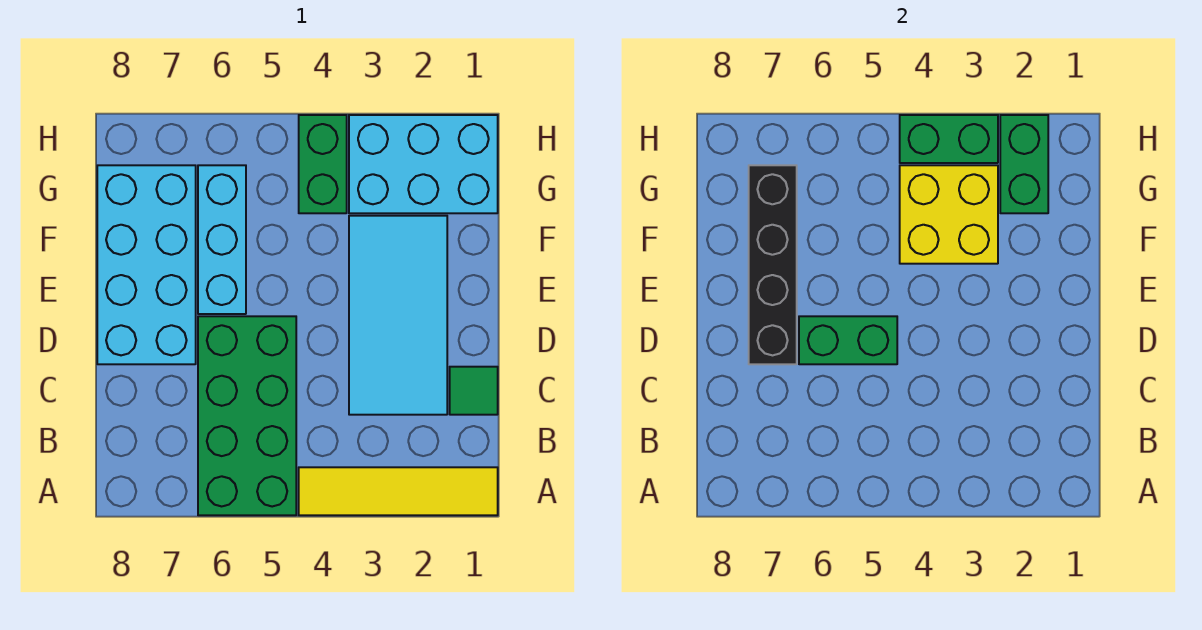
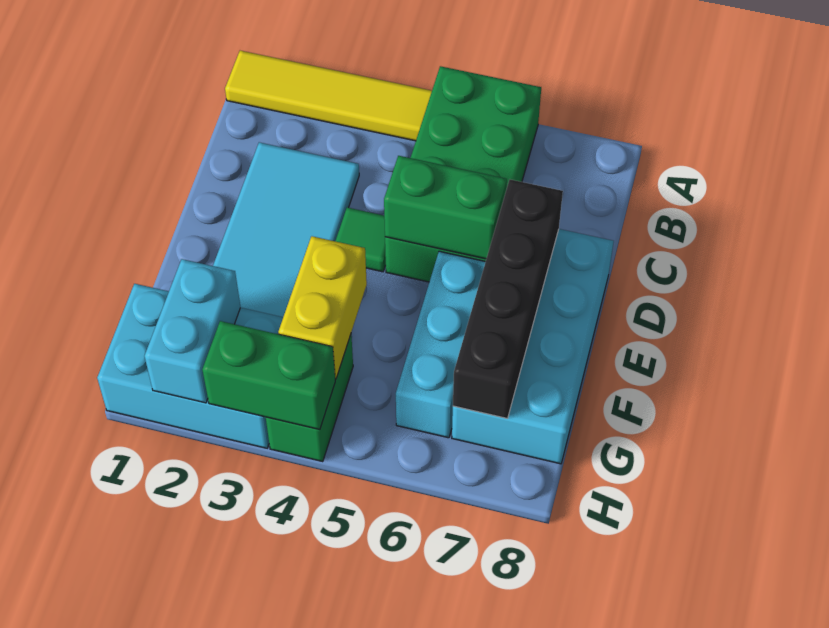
green 1x1 tile [450,367,498,415] -> green 1x1 tile moved to [336,208,386,272]
yellow 2x2 brick [900,165,998,264] -> yellow 1x2 brick [278,236,367,379]
green 1x2 brick [1000,115,1048,213] -> cyan 1x2 brick [145,259,241,403]

